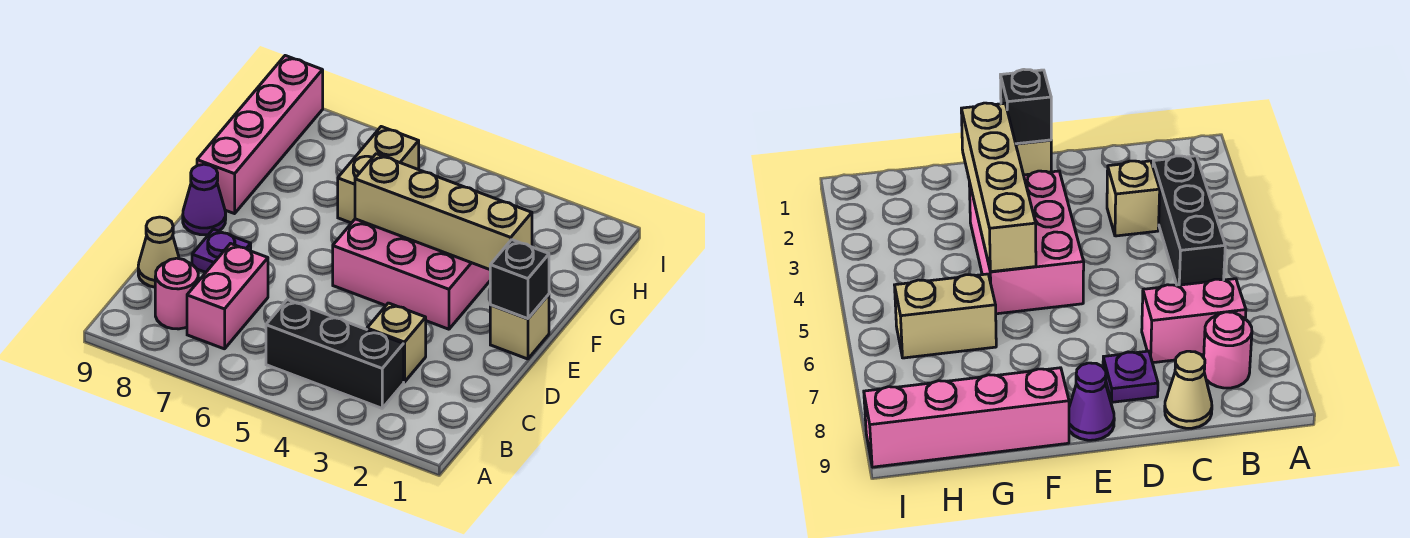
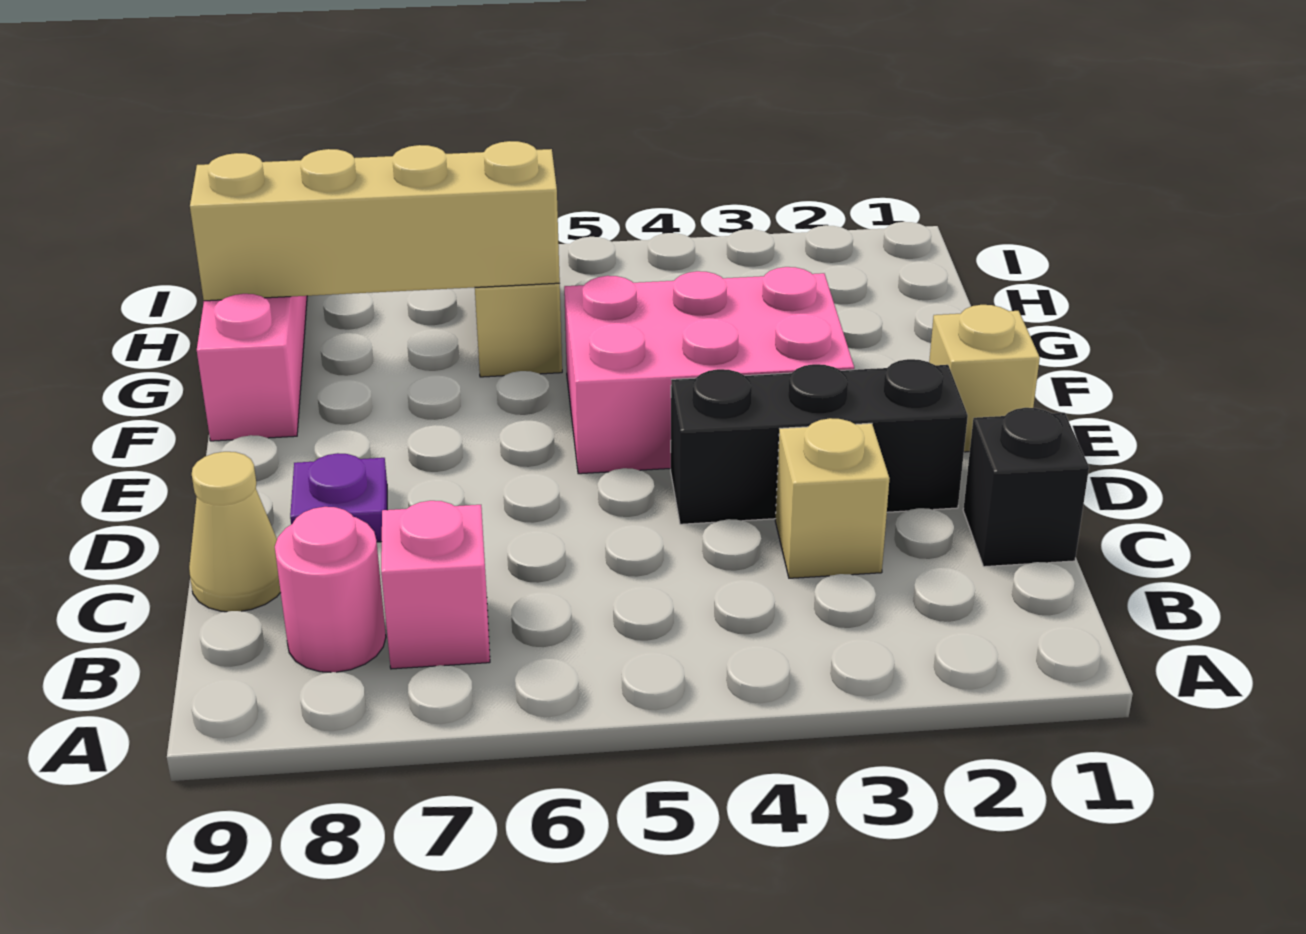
black 1x3 brick [266,300,404,408] -> black 1x3 brick moved to [671,359,968,524]
pink 1x2 brick [187,244,268,349] -> pink 1x1 brick [381,501,490,669]
black 1x1 brick [490,240,549,319] -> black 1x1 brick moved to [963,408,1089,567]
purple 1x1 cone [183,164,226,235] -> none
tan 1x4 brick [355,154,532,270] -> tan 1x4 brick moved to [190,141,560,301]

